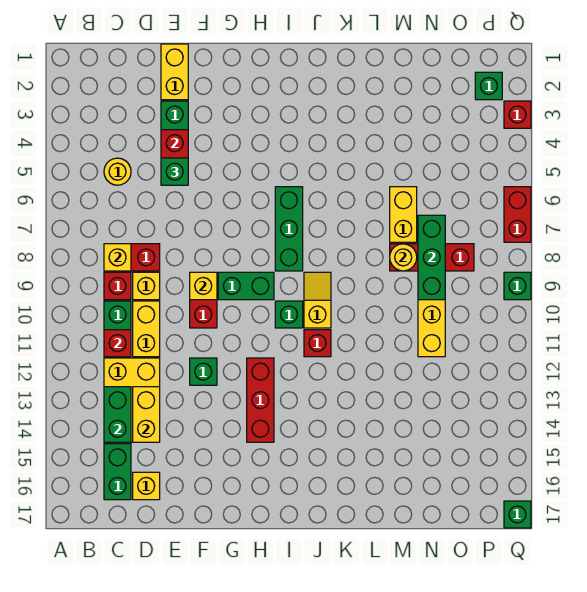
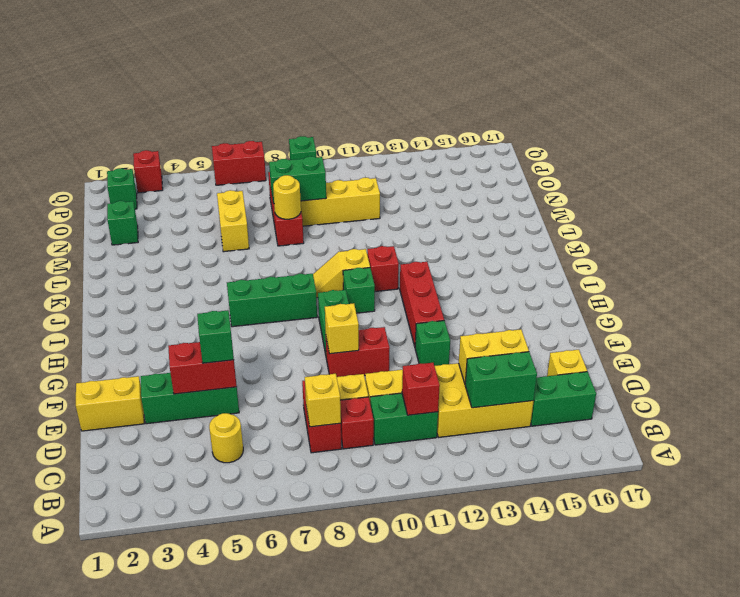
red 1x3 brick [247,358,274,442] -> red 1x3 brick turned to [400,262,444,346]
yellow 1x2 brick [390,187,417,242] -> yellow 1x2 brick turned to [217,190,249,252]
green 1x3 brick [418,215,445,300] -> green 1x2 brick [269,156,326,204]
green 1x1 brick [504,501,531,528] -> green 1x1 brick moved to [107,201,138,245]

